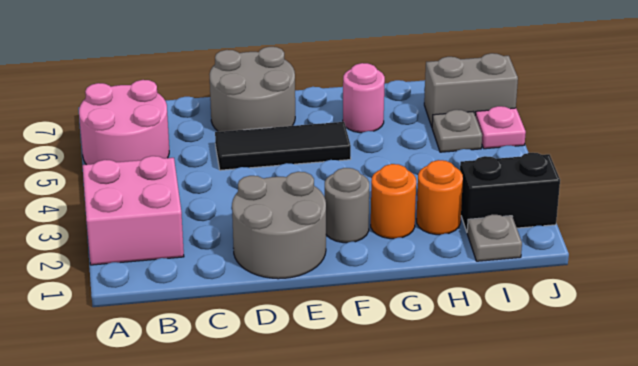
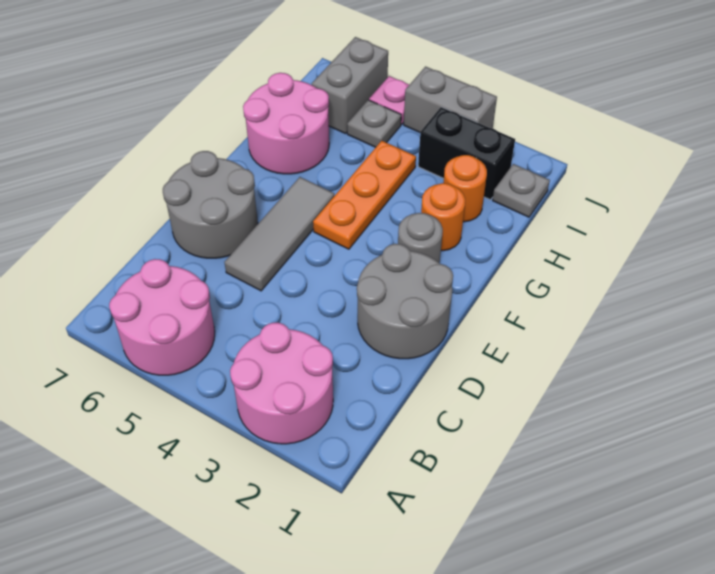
pink 2x2 brick [83,156,184,265] -> pink 2x2 round brick [230,323,333,444]
black 1x3 tile [215,122,351,170] -> grey 1x3 tile [224,177,334,291]
none -> orange 1x3 plate [313,141,416,249]
pink 1x1 round brick [343,63,385,133] -> pink 2x2 round brick [243,73,329,174]
black 1x2 brick [460,153,560,232] -> black 1x2 brick turned to [418,107,515,200]
none -> grey 1x2 brick [404,67,497,132]

